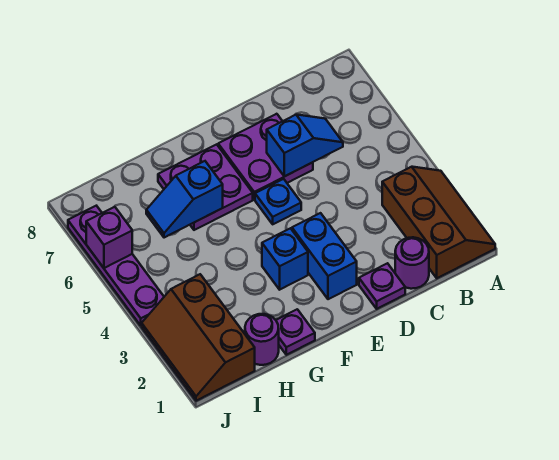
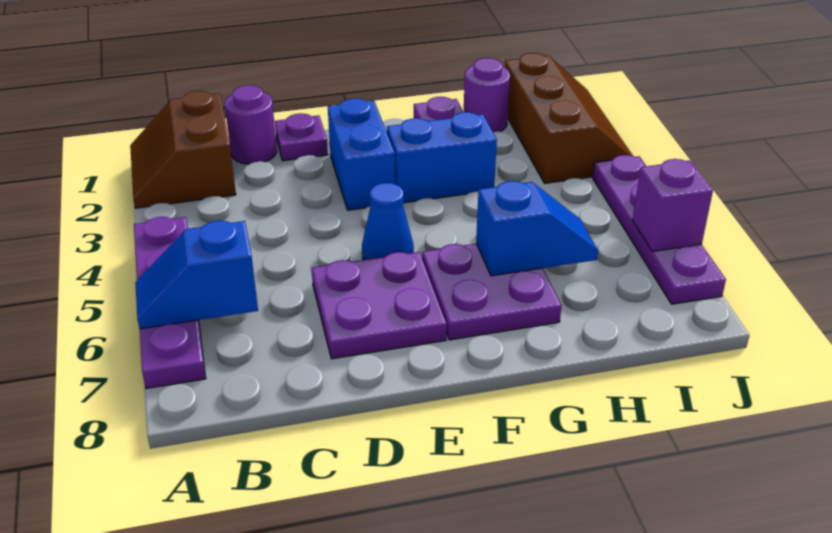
brown 2x3 slope [382,167,495,278] -> brown 2x2 slope [130,91,236,208]
none -> purple 1x4 plate [134,217,206,389]
blue 1x2 slope [267,115,343,177] -> blue 1x2 slope moved to [135,221,258,329]
blue 1x1 plate [255,179,301,224] -> blue 1x1 cone [362,183,414,260]
blue 1x1 brick [262,228,308,290] -> blue 1x2 brick [387,112,497,203]

